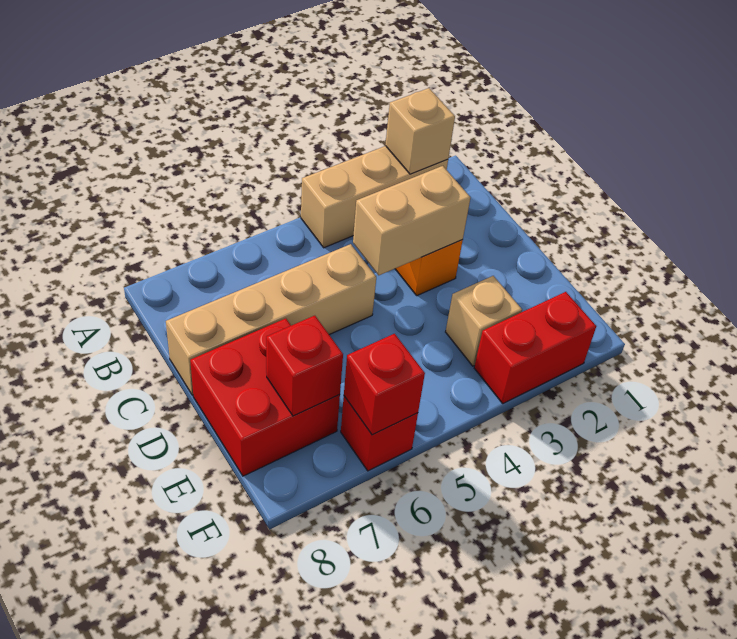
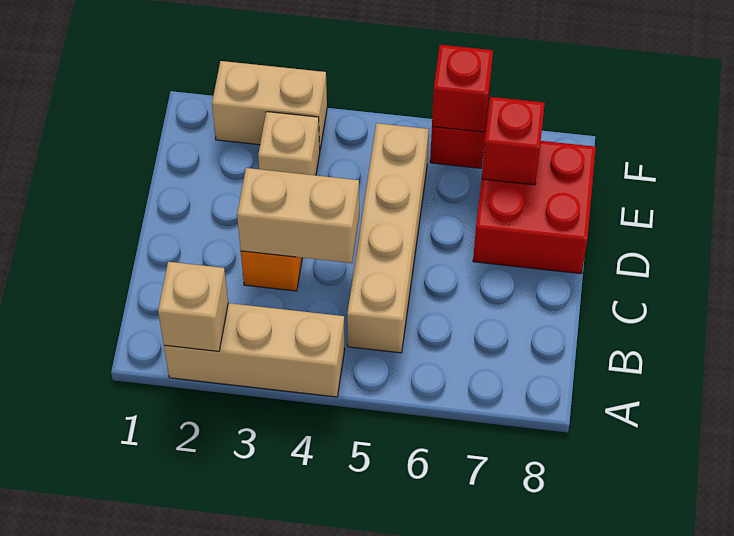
tan 1x4 brick [166,244,376,395] -> tan 1x4 brick turned to [347,123,429,353]
red 1x2 brick [474,292,596,403] -> tan 1x2 brick [212,61,327,149]

